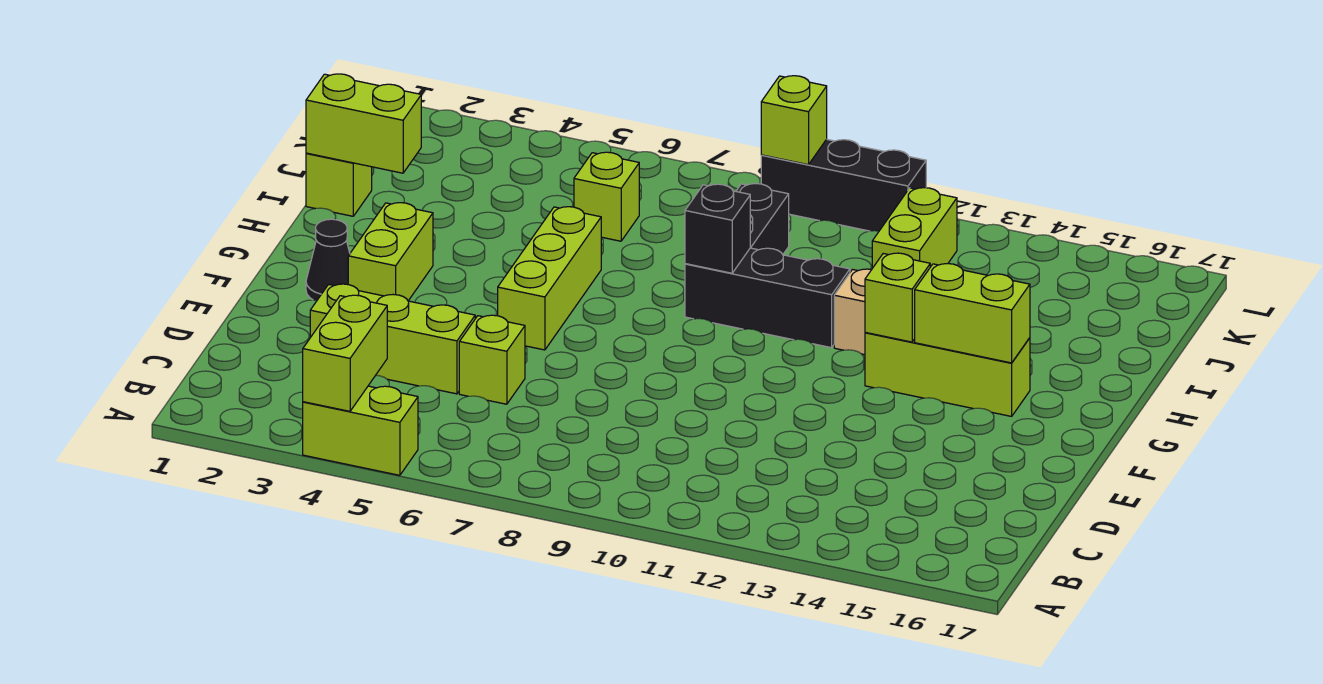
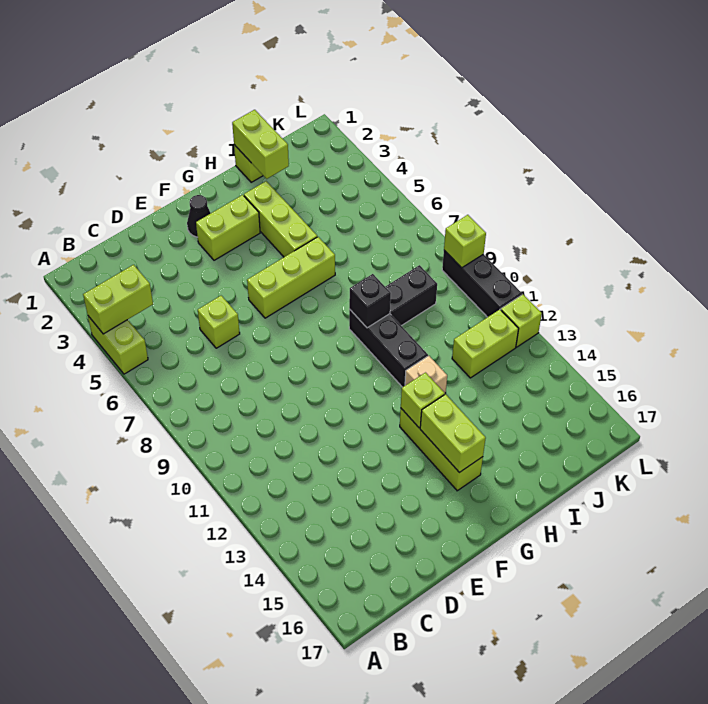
lime 1x3 brick [310,284,475,394] -> lime 1x3 brick moved to [244,181,317,257]
lime 1x1 brick [574,152,639,241] -> lime 1x1 brick moved to [501,295,542,347]

